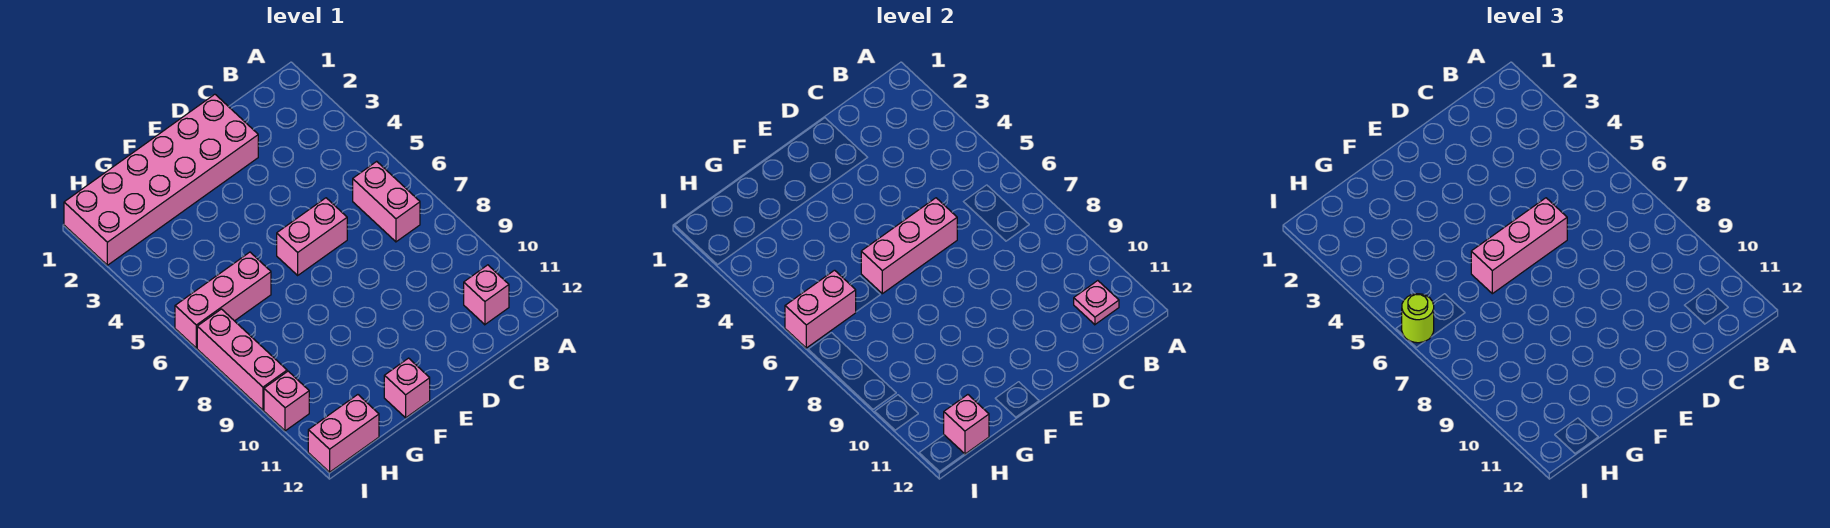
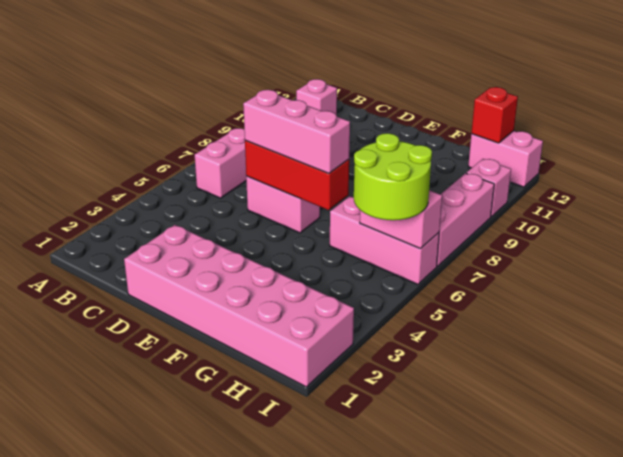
pink 1x1 plate [1074,281,1119,325] -> none
pink 1x3 brick [861,198,957,294] -> red 1x3 brick [245,141,349,210]
pink 1x1 brick [384,358,430,418] -> none
pink 1x1 brick [944,395,989,454] -> red 1x1 brick [471,87,518,143]
lime 1x1 round brick [1402,294,1434,343] -> lime 2x2 round brick [354,133,432,220]

